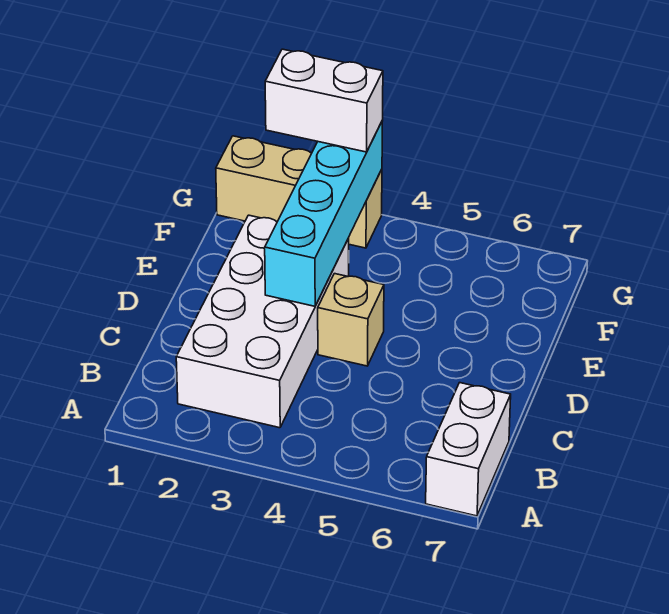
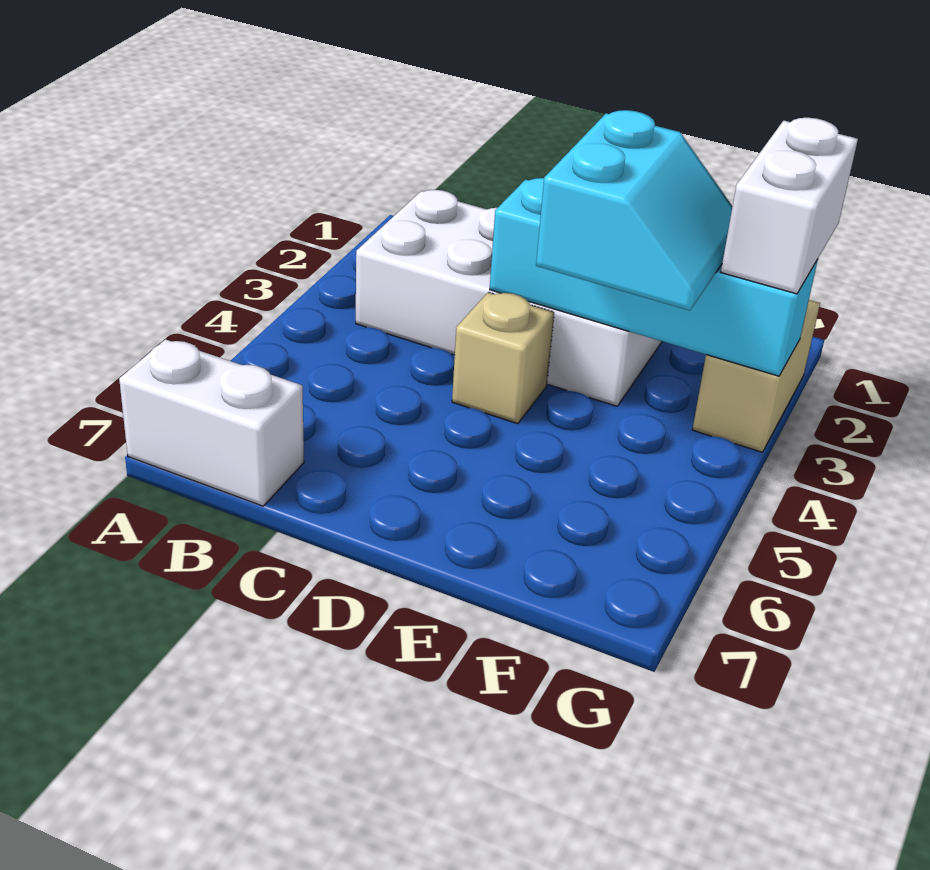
none -> cyan 2x2 slope [536,110,733,311]
tan 1x3 brick [216,136,382,248] -> tan 1x2 brick [692,300,820,452]

